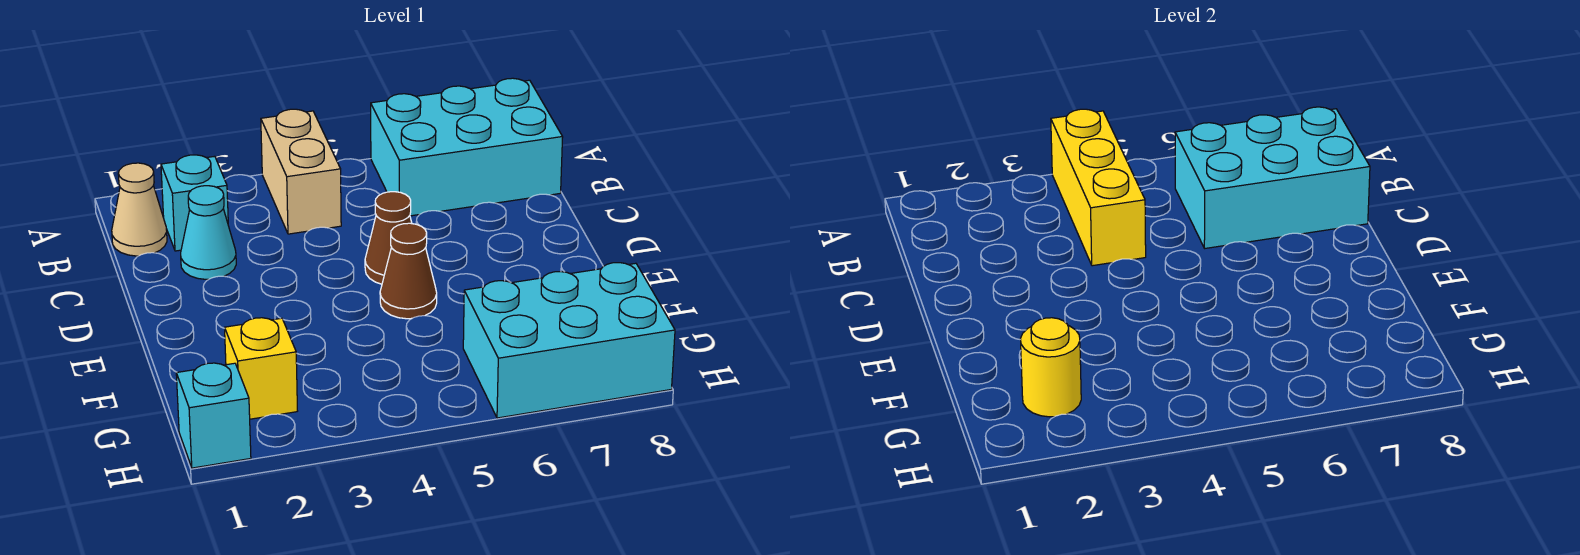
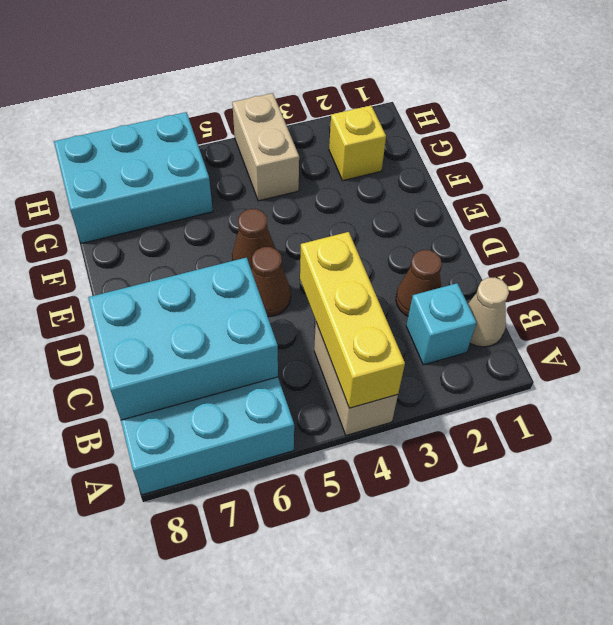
cyan 1x1 cone [181,186,236,279] -> brown 1x1 cone [396,250,442,316]
yellow 1x1 round brick [1020,318,1081,417] -> none
none -> tan 1x2 brick [232,93,299,201]
cyan 1x1 brick [176,363,251,468] -> none

